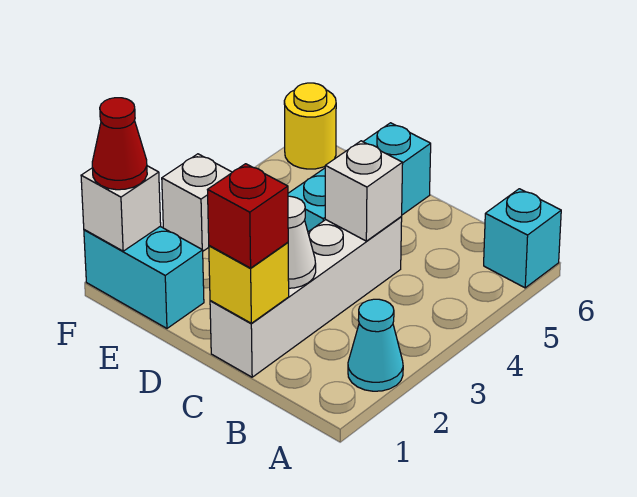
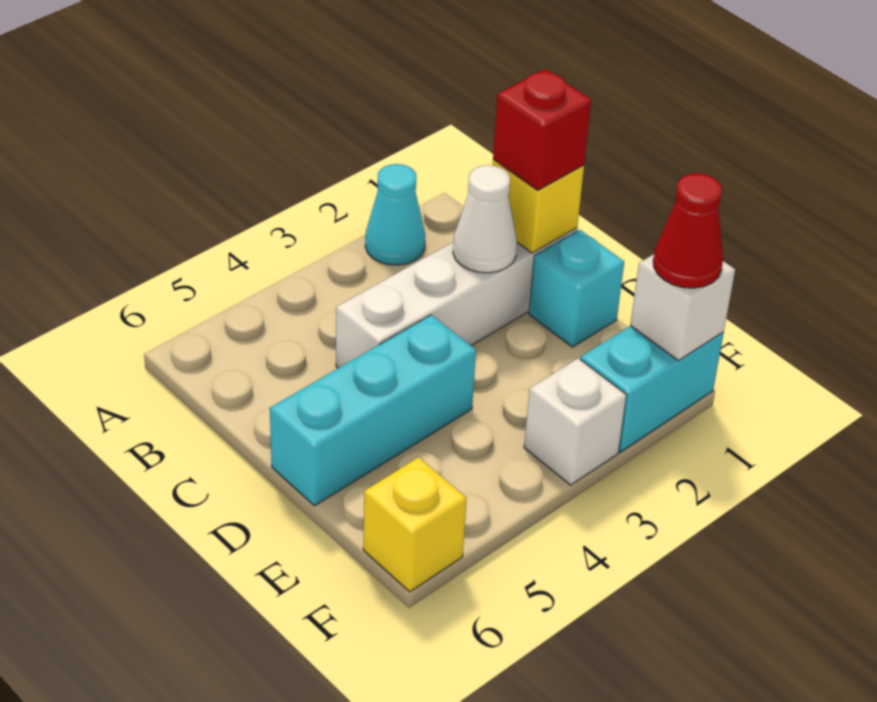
cyan 1x1 brick [484,189,561,288] -> cyan 1x1 brick moved to [529,230,624,347]
white 1x1 brick [325,141,403,241] -> none
cyan 1x2 brick [84,227,204,328] -> cyan 1x2 brick turned to [580,326,724,452]
yellow 1x1 round brick [284,83,336,169] -> yellow 1x1 brick [363,457,467,592]

